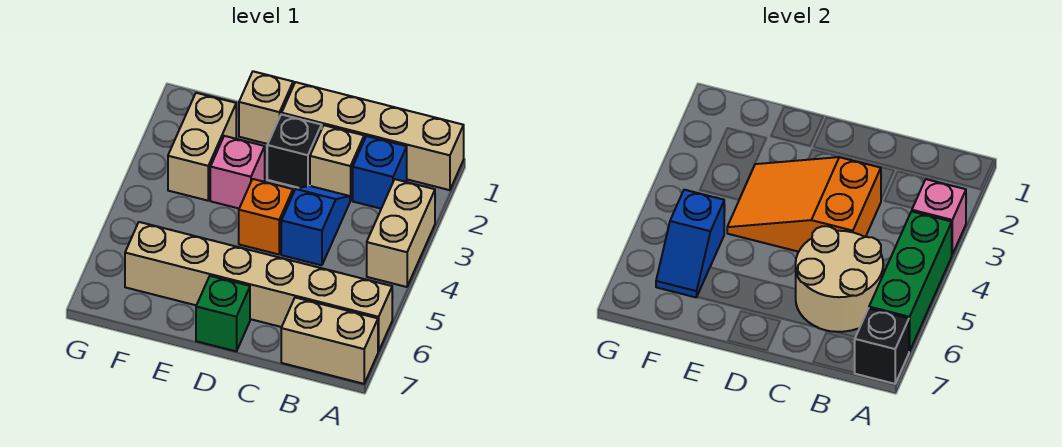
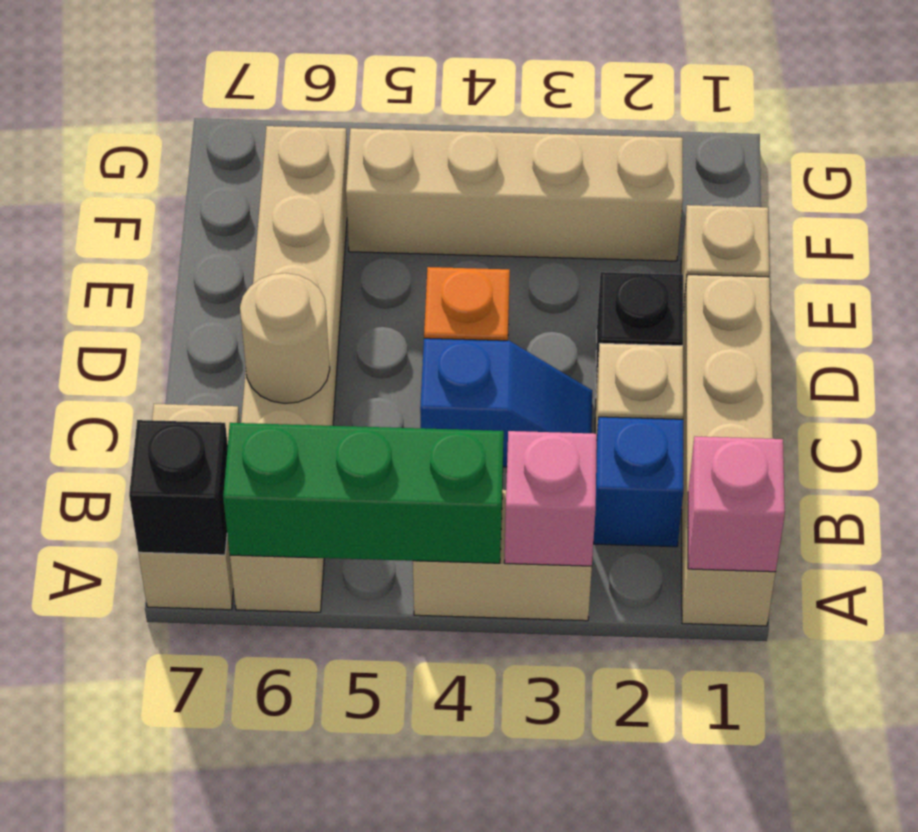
tan 2x2 round brick [796,226,883,332] -> tan 1x1 round brick [240,273,330,403]
orange 2x3 slope [727,157,881,252] -> none
green 1x1 brick [196,276,250,351] -> none
pink 1x1 brick [210,136,265,208] -> pink 1x1 brick moved to [688,436,785,572]
tan 1x2 brick [168,93,236,201] -> tan 1x4 brick [346,128,683,261]
blue 1x2 slope [656,190,724,298] -> none

